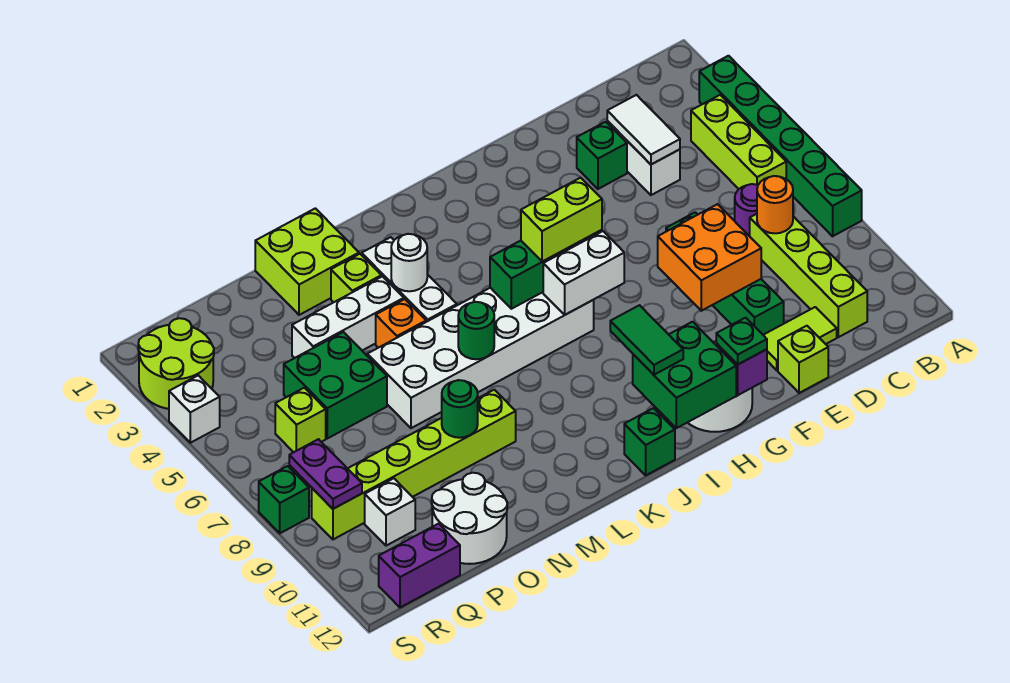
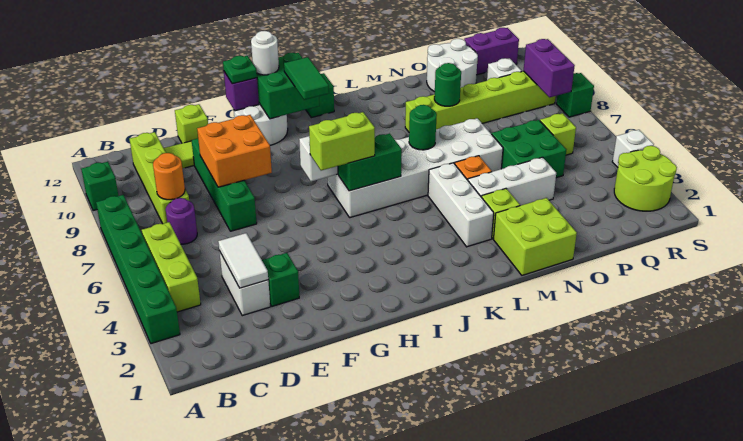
none -> green 1x1 brick [81,162,118,211]
white 1x1 round brick [391,234,427,291] -> white 1x1 round brick moved to [251,31,279,75]
purple 1x2 plate [289,439,362,509] -> purple 1x2 brick [524,39,575,97]

